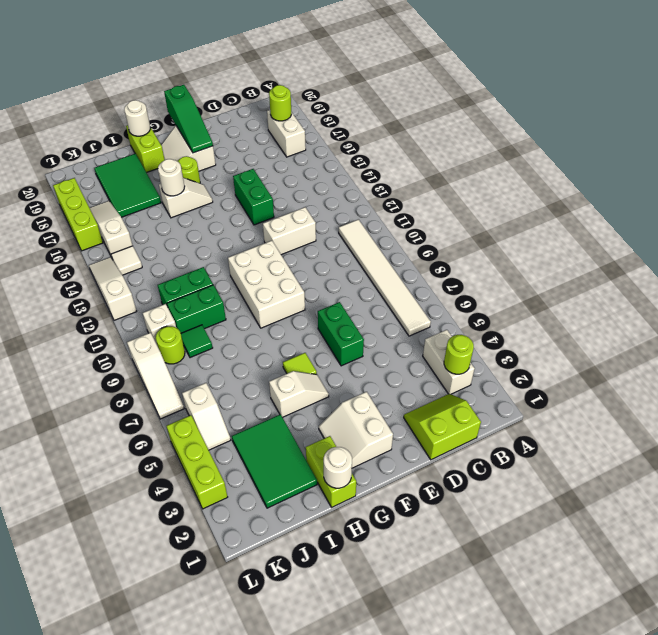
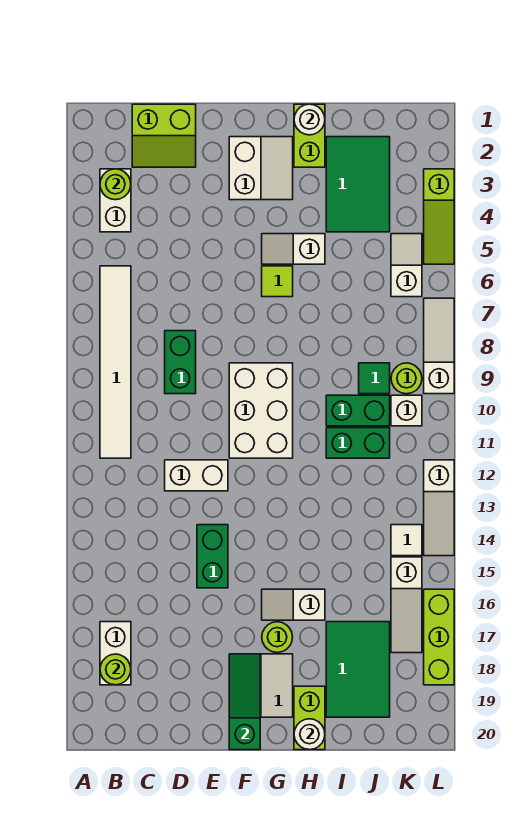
green 1x2 brick [318,302,364,366] -> green 1x2 brick moved to [165,331,196,394]
white 1x1 round brick [158,159,185,196] -> none
lime 1x3 brick [166,415,227,509] -> lime 1x3 slope [424,169,454,264]

